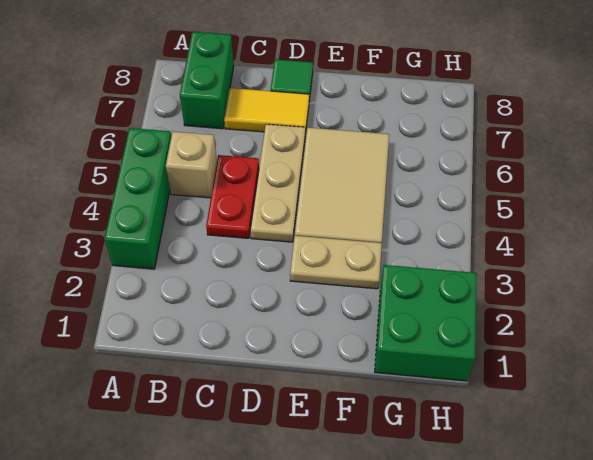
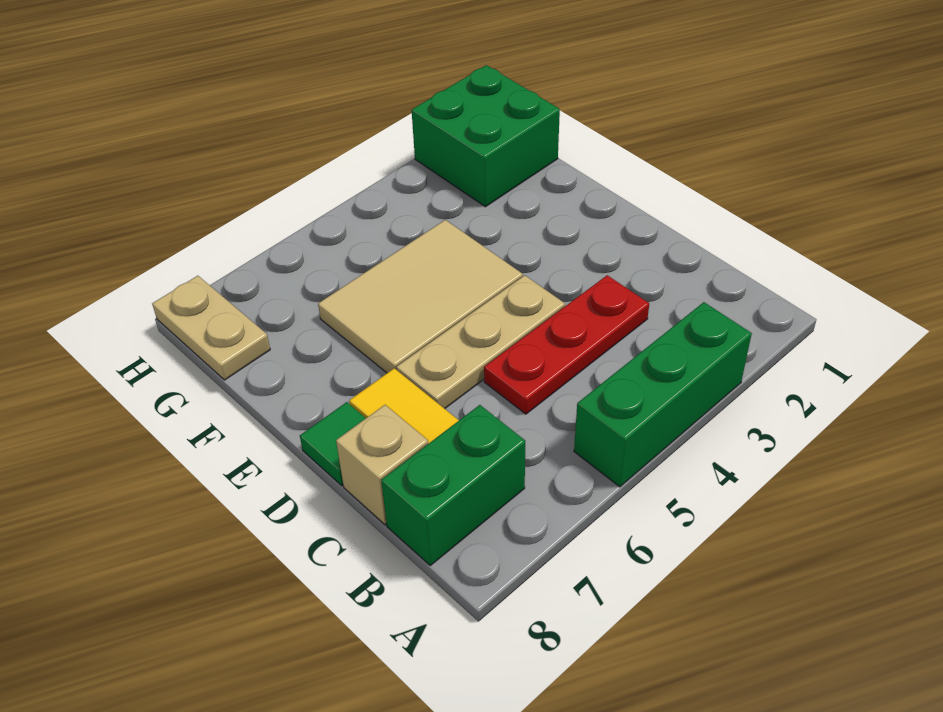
tan 1x1 brick [166,131,217,198] -> tan 1x1 brick moved to [336,405,428,525]
red 1x2 plate [206,155,259,238] -> red 1x3 plate [484,275,649,414]
tan 1x2 plate [290,236,382,289] -> tan 1x2 plate moved to [152,276,270,380]

